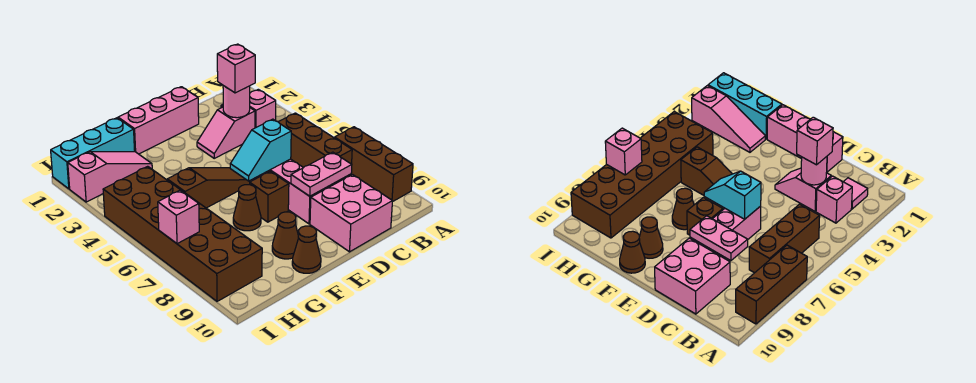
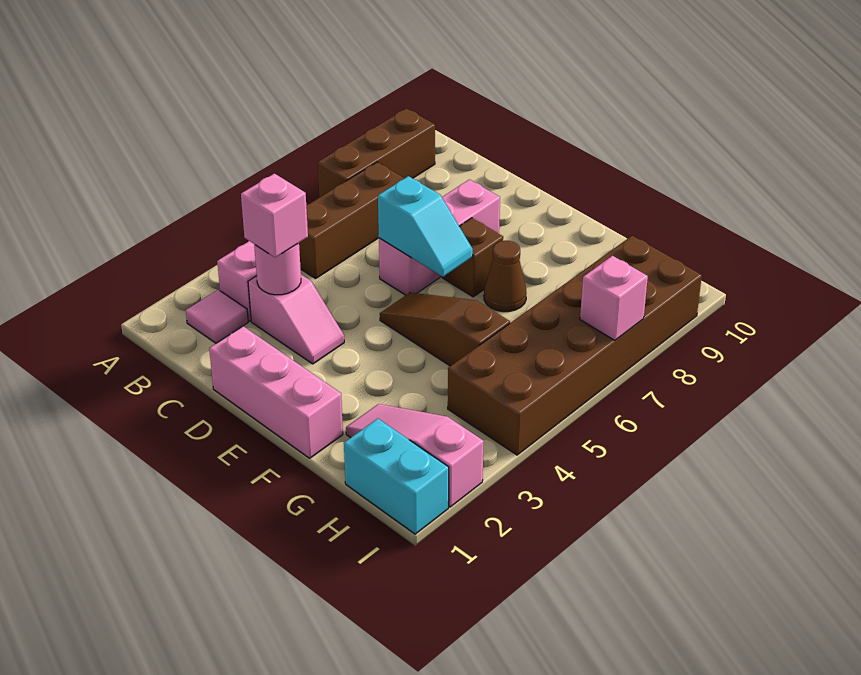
pink 1x2 plate [291,152,352,196] -> none
pink 2x2 brick [310,175,393,252] -> none
brown 1x1 cone [272,212,298,259] -> none
brown 1x1 cone [292,226,321,273] -> none
cyan 1x3 brick [51,118,135,189] -> cyan 1x2 brick [344,419,449,534]

